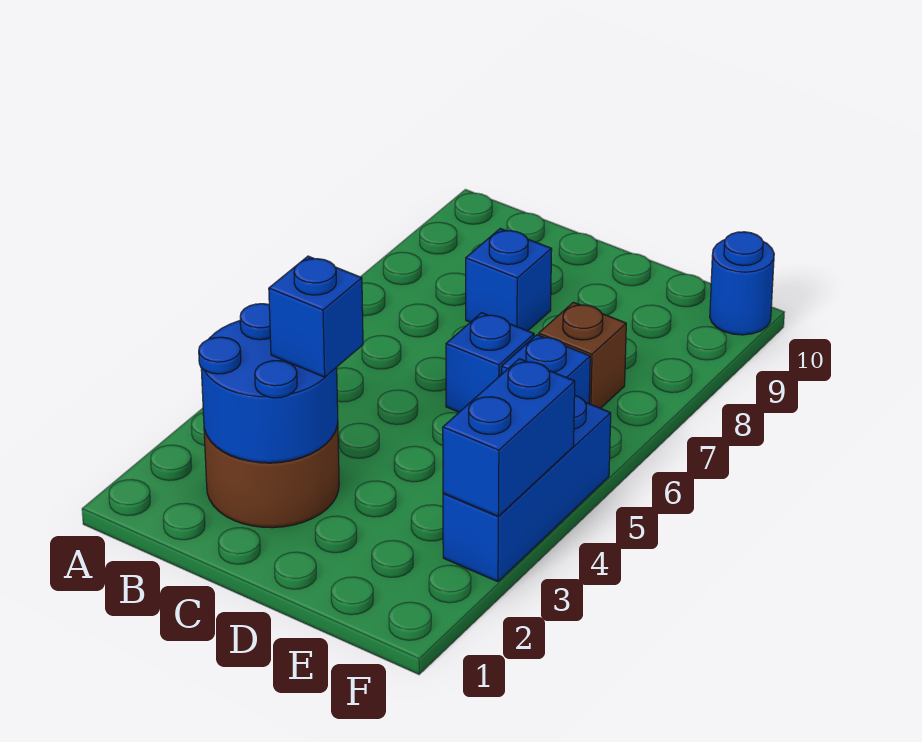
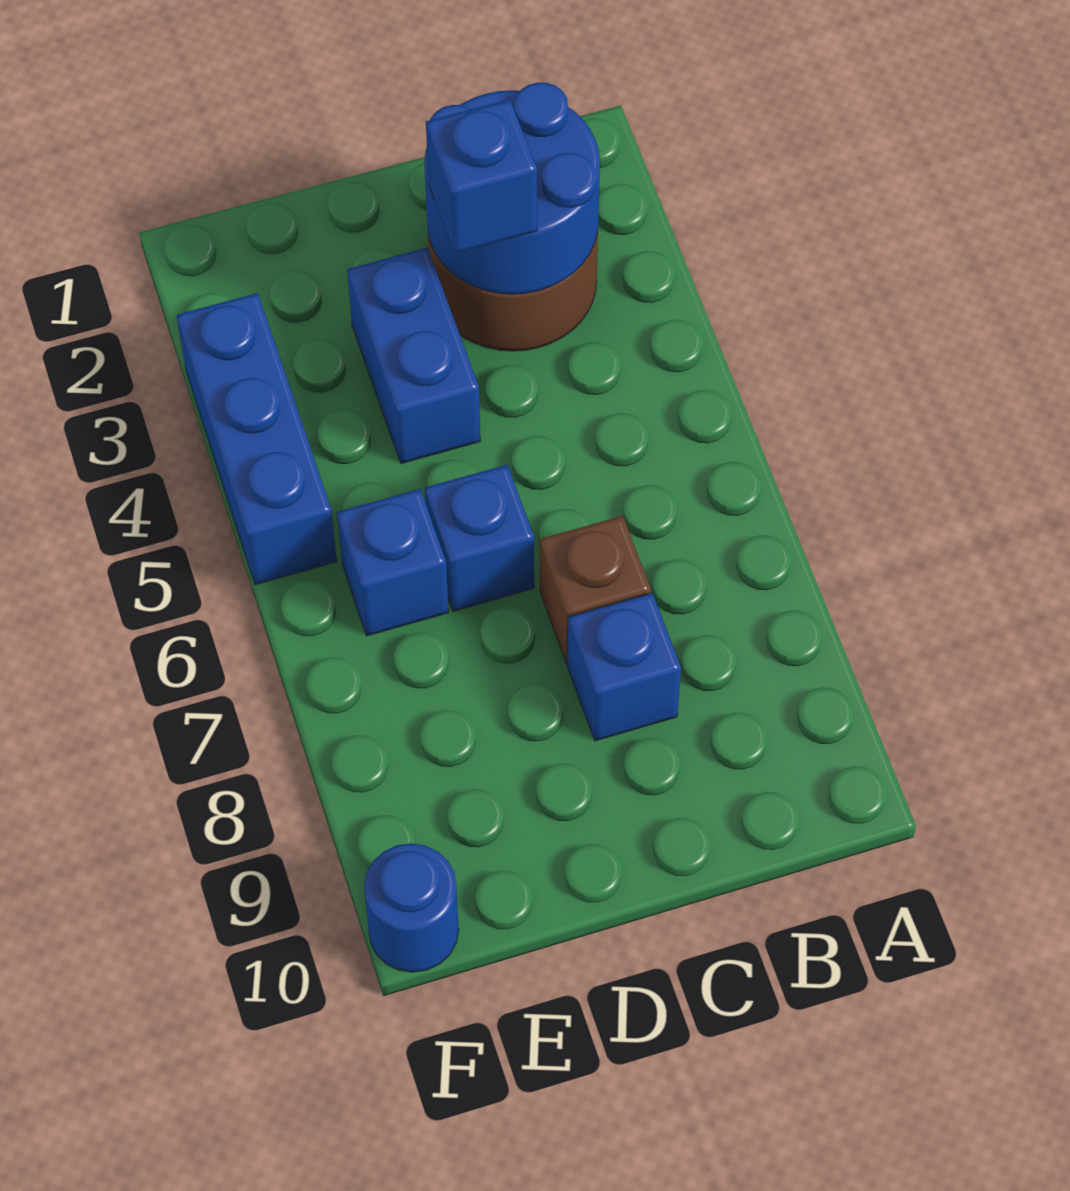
brown 1x1 brick [539,302,626,408] -> brown 1x1 brick moved to [540,516,651,663]
blue 1x2 brick [443,359,575,516] -> blue 1x2 brick moved to [347,248,480,463]

